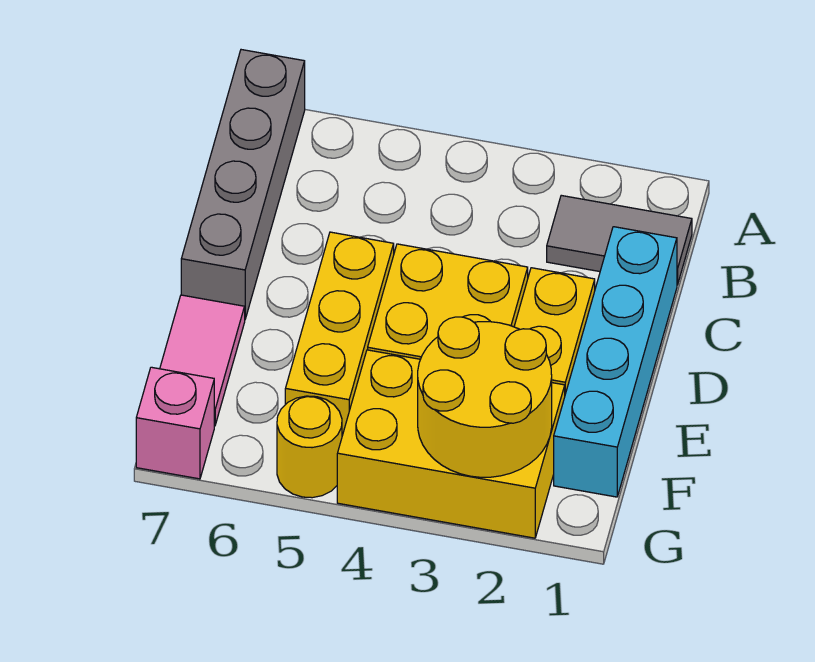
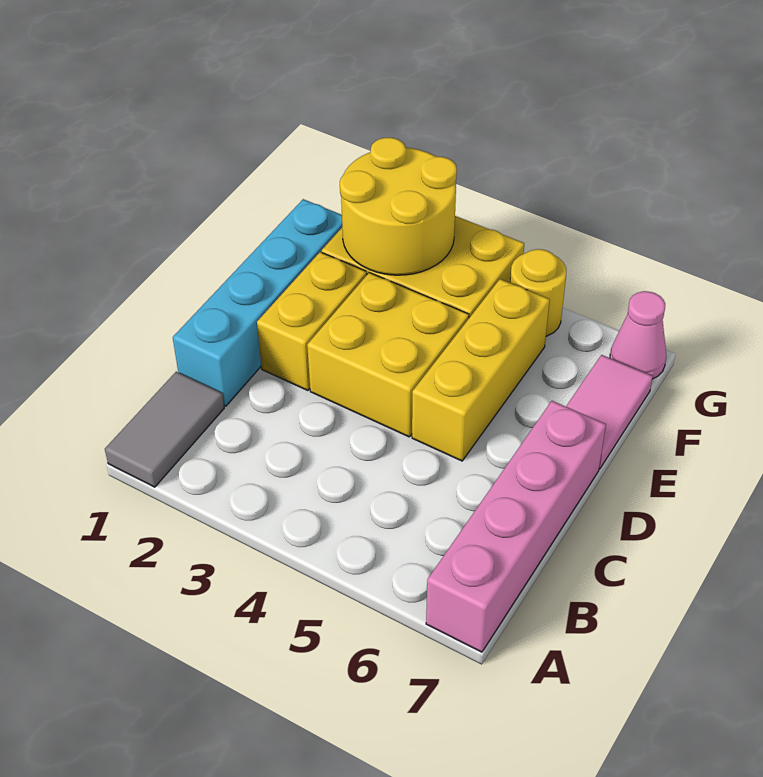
grey 1x4 brick [181,50,305,319] -> pink 1x4 brick [426,401,606,652]
grey 1x2 tile [547,195,692,285] -> grey 1x2 tile turned to [105,372,224,487]
pink 1x1 brick [136,367,214,479] -> pink 1x1 cone [610,291,666,379]

